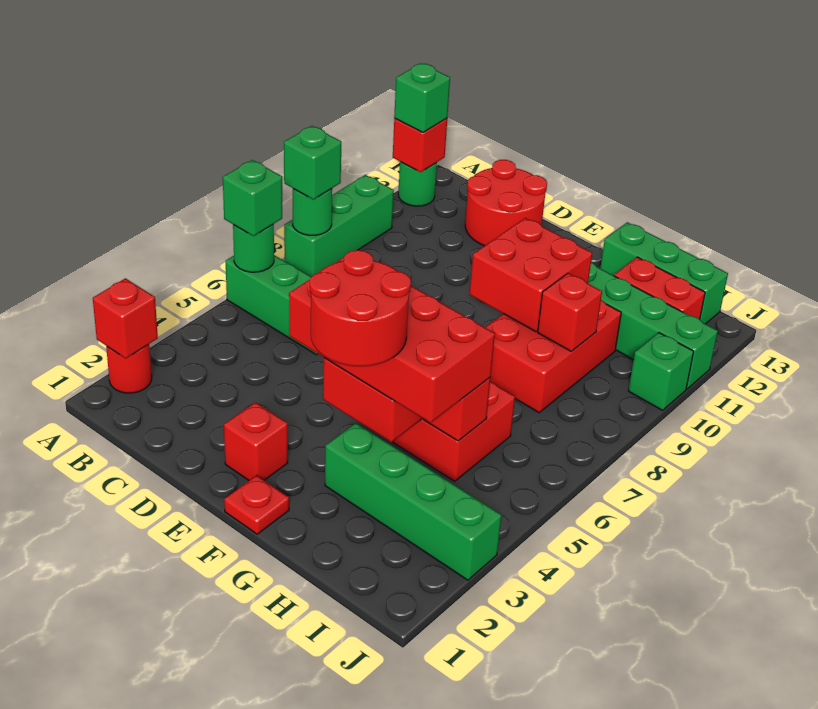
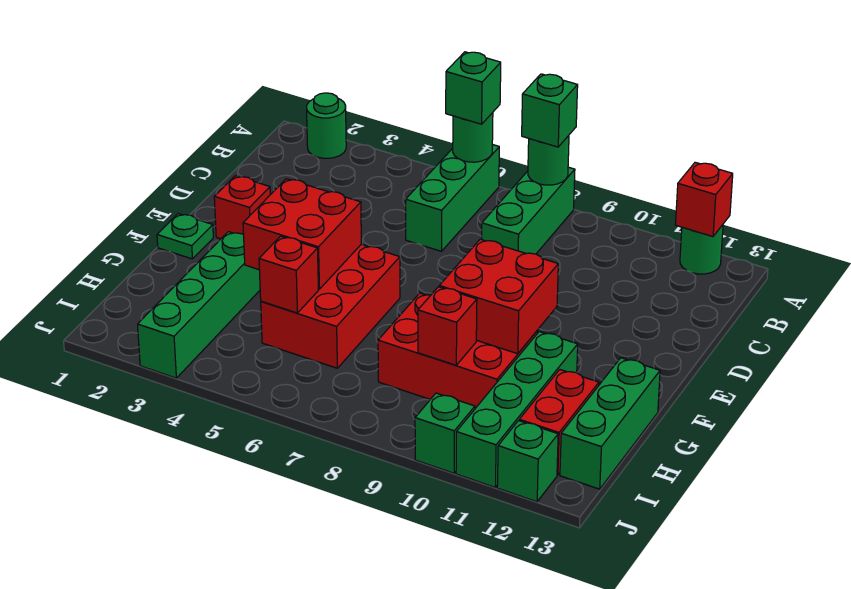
red 1x1 round brick [106,344,152,393] -> green 1x1 round brick [307,93,346,158]
red 1x1 brick [93,278,158,358] -> none
green 1x3 brick [284,175,394,277] -> green 1x3 brick turned to [482,167,575,254]
green 1x1 brick [394,63,450,133] -> green 1x1 brick moved to [497,421,558,502]
red 2x2 round brick [465,160,547,246] -> none
red 2x4 brick [289,257,495,423] -> none
red 1x1 plate [224,475,289,534] -> green 1x1 plate [157,214,213,259]
red 2x2 round brick [310,250,411,366] -> none

